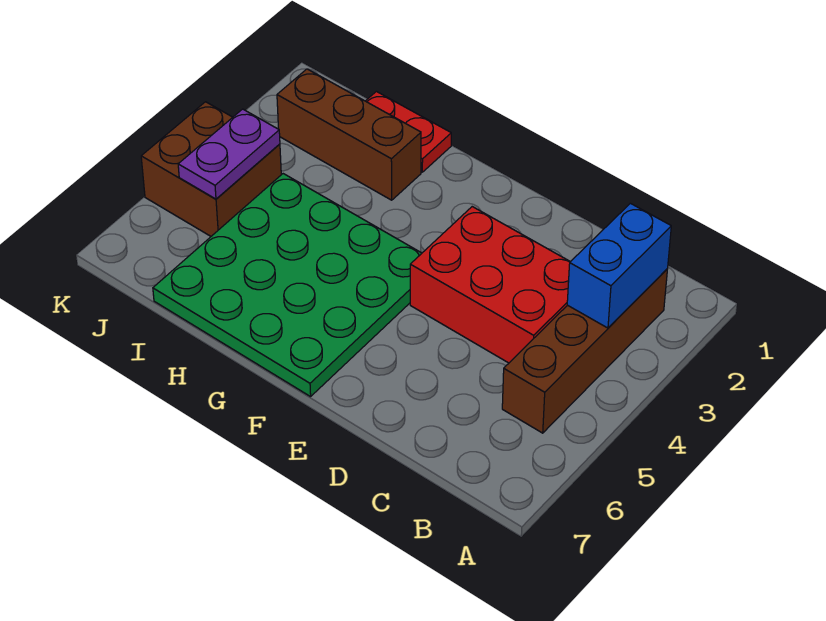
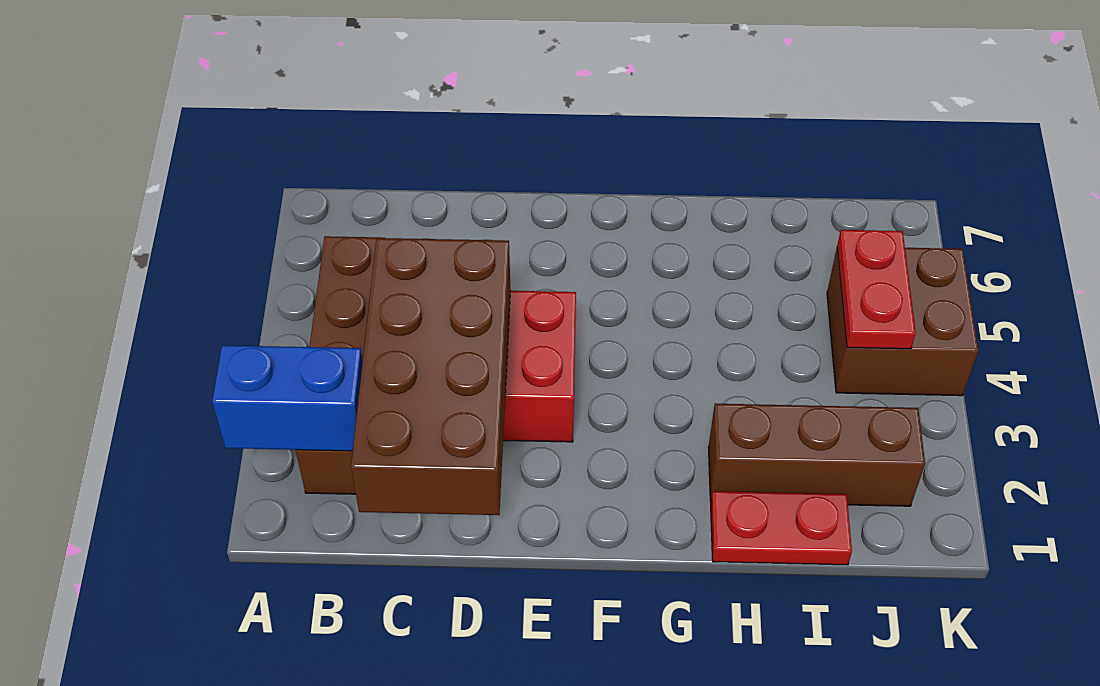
blue 1x2 brick [567,203,671,328] -> blue 1x2 brick turned to [212,345,363,451]
none -> brown 2x4 brick [351,238,511,515]
green 4x4 plate [153,174,422,397] -> none
purple 1x2 plate [178,109,280,199] -> red 1x2 plate [837,230,916,349]

